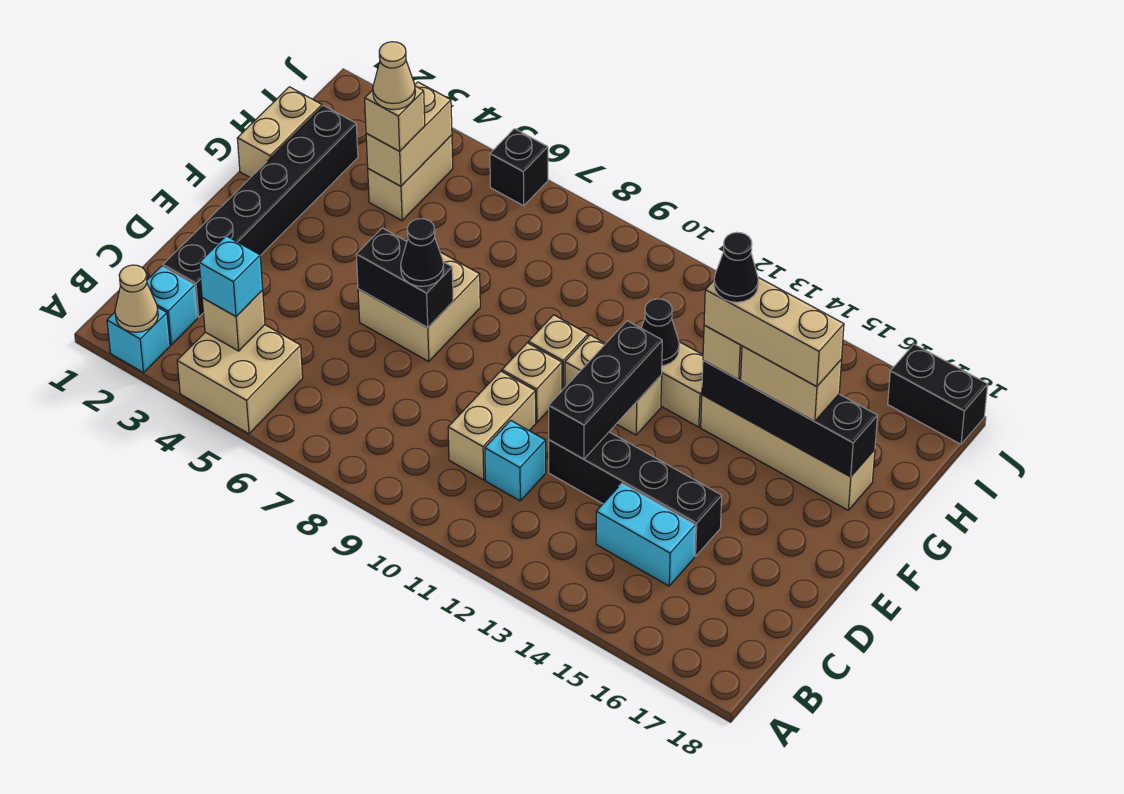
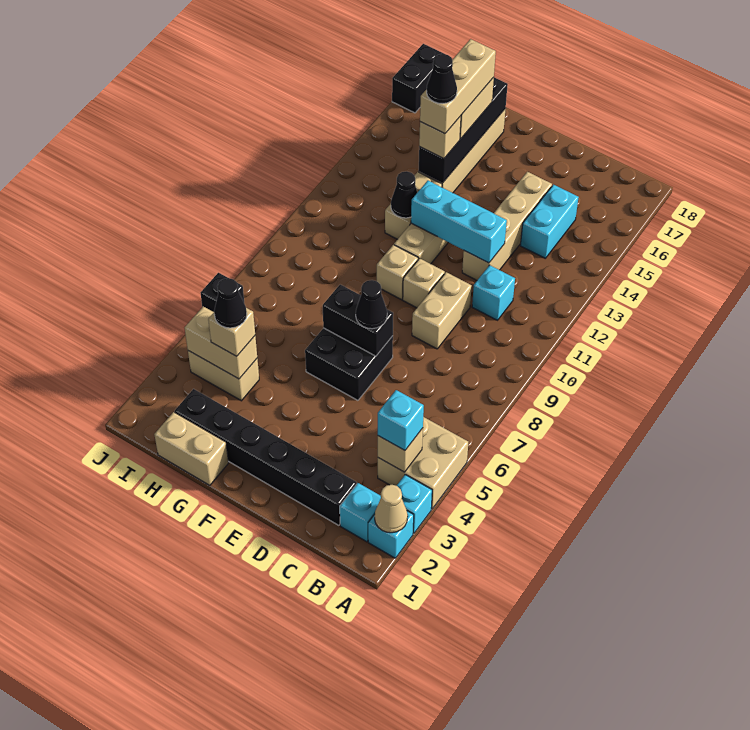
none -> cyan 1x1 brick [397,475,432,533]
tan 1x2 brick [448,371,536,480] -> tan 1x2 brick turned to [412,272,472,349]
black 1x4 brick [549,432,722,556] -> tan 1x4 brick [462,172,552,280]
black 1x3 brick [549,321,662,459] -> cyan 1x3 brick [411,181,507,263]
tan 2x2 brick [358,238,480,362] -> black 2x2 brick [305,328,393,400]
black 1x2 brick [356,228,453,328] -> black 1x2 brick turned to [323,285,393,356]
tan 1x1 cone [373,42,415,110] -> black 1x1 cone [214,278,247,328]

